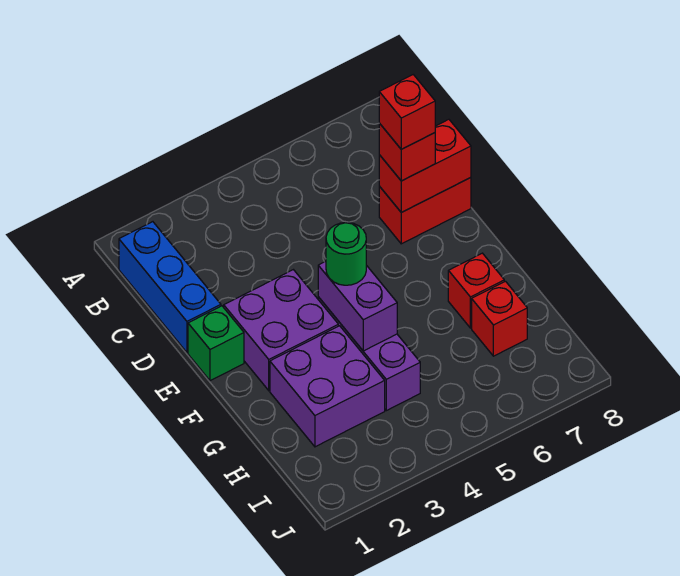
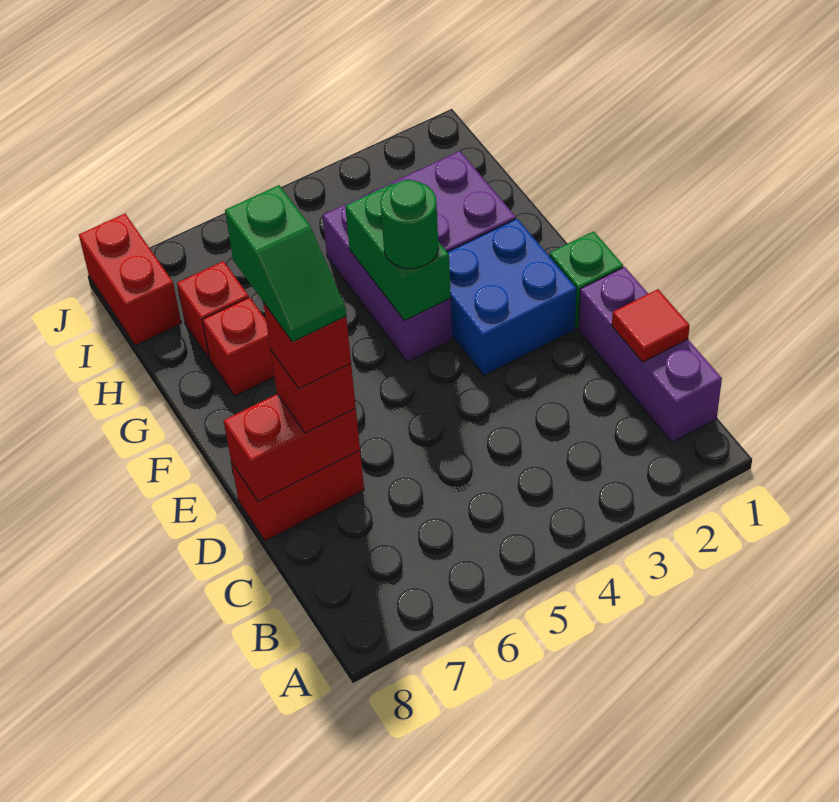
blue 1x3 brick [119,222,221,353] -> purple 1x3 brick [579,267,722,442]
none -> red 1x1 tile [612,289,690,362]
none -> green 1x2 slope [225,185,346,342]
purple 2x2 brick [224,270,338,390] -> blue 2x2 brick [447,219,576,375]
purple 1x2 brick [318,261,397,351] -> green 1x2 brick [345,184,451,320]
none -> red 1x2 brick [79,214,181,345]

